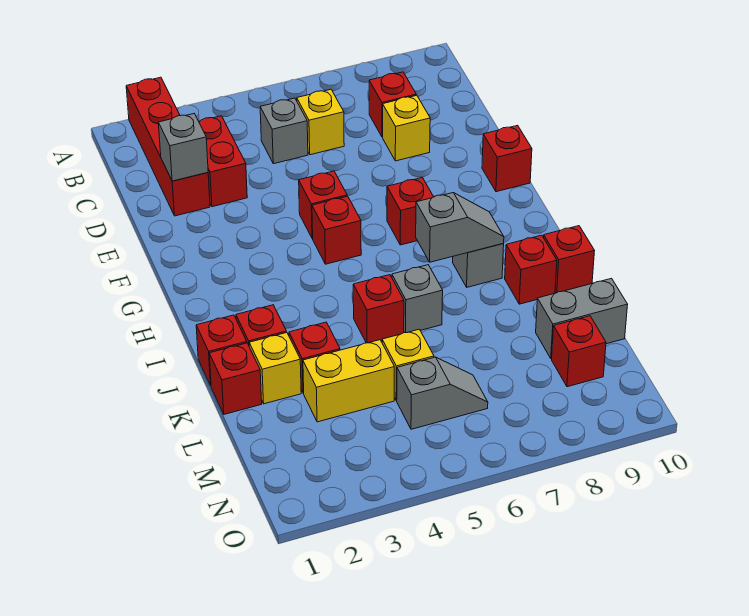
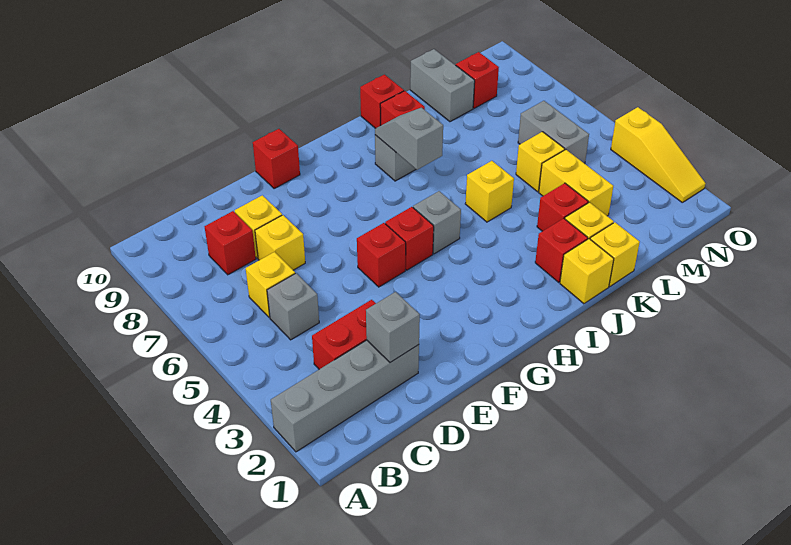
red 1x4 brick [126,77,210,216] -> grey 1x4 brick [271,340,419,452]
none -> yellow 1x1 brick [255,215,305,270]
red 1x1 brick [387,178,433,245] -> none
red 1x1 brick [196,315,247,386] -> yellow 1x1 brick [560,239,614,304]
red 1x1 brick [353,275,404,343] -> yellow 1x1 brick [465,161,514,222]
grey 1x1 brick [392,265,443,333] -> grey 1x1 brick moved to [413,191,461,254]
red 1x1 brick [209,343,262,414] -> yellow 1x1 brick [590,222,640,286]
grey 1x2 slope [397,357,488,429] -> grey 1x2 brick [518,101,589,164]
none -> yellow 1x3 slope [611,107,706,202]

